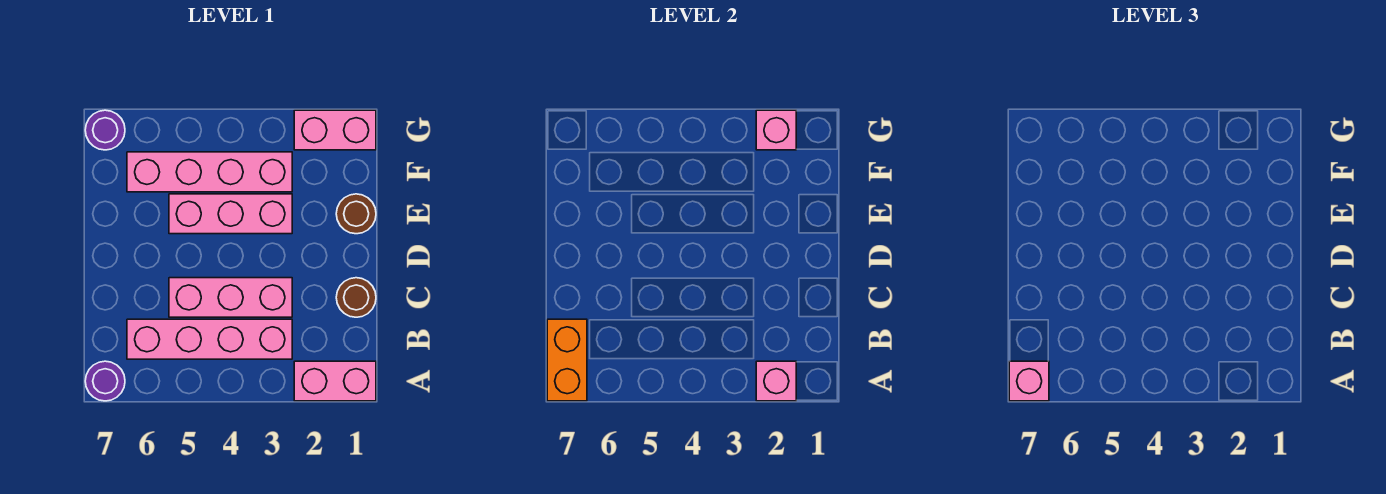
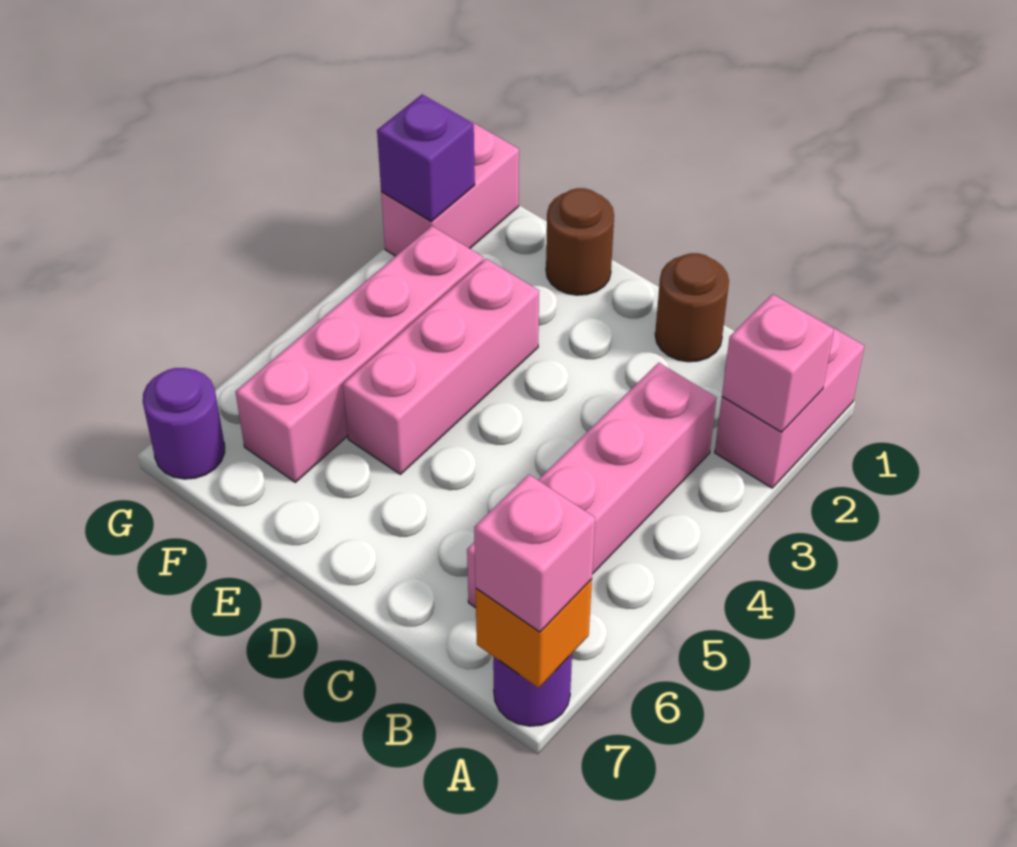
orange 1x2 brick [547,319,587,401] -> orange 1x1 brick [476,579,592,688]
pink 1x3 brick [169,278,292,317] -> none
pink 1x1 brick [756,110,796,150] -> purple 1x1 brick [377,94,475,221]

